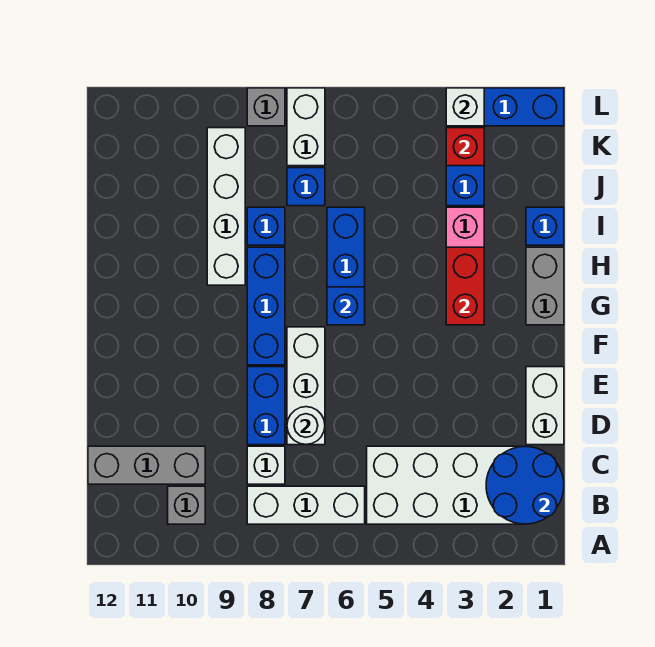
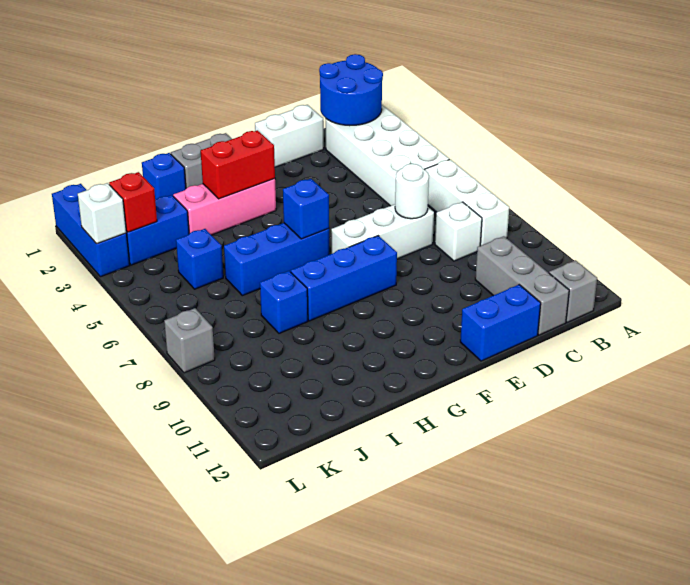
grey 1x1 brick [168,486,205,524] -> grey 1x1 brick moved to [549,260,597,322]
blue 1x2 brick [247,367,285,445] -> blue 1x2 brick moved to [460,285,541,361]
white 1x4 brick [207,128,245,285] -> none
blue 1x1 brick [287,168,325,206] -> blue 1x1 brick moved to [176,229,223,289]
white 1x2 brick [287,88,325,166] -> none

